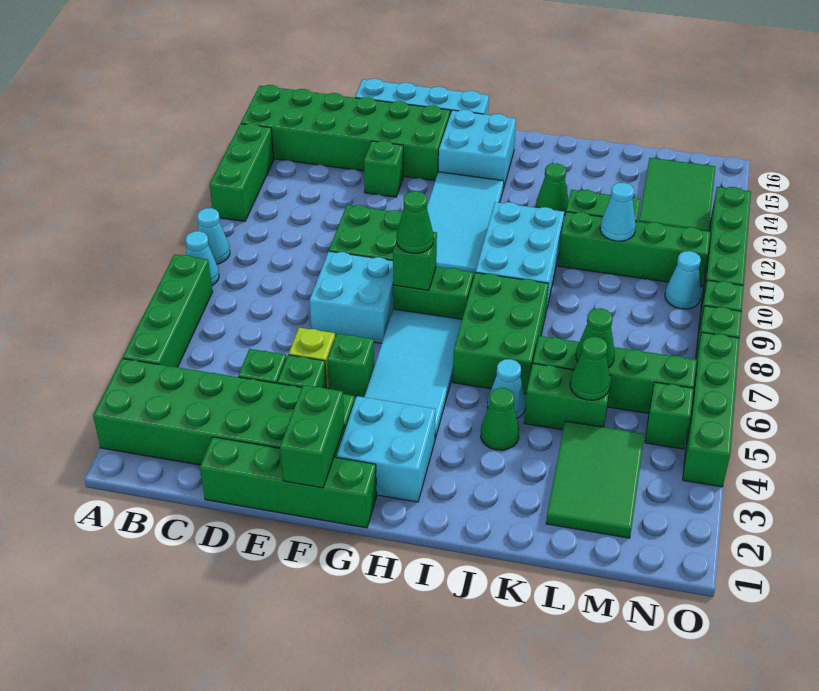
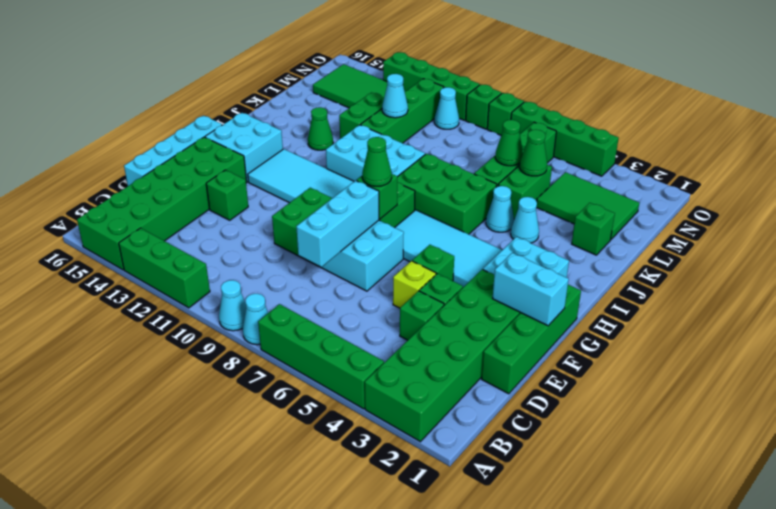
none -> cyan 1x3 brick [296,181,379,267]
green 1x2 brick [280,385,344,488] -> cyan 1x2 brick [493,253,569,326]
green 1x1 cone [481,388,519,450] -> cyan 1x1 cone [511,197,539,243]
green 1x1 brick [645,382,694,449] -> green 1x1 brick moved to [572,203,615,255]

